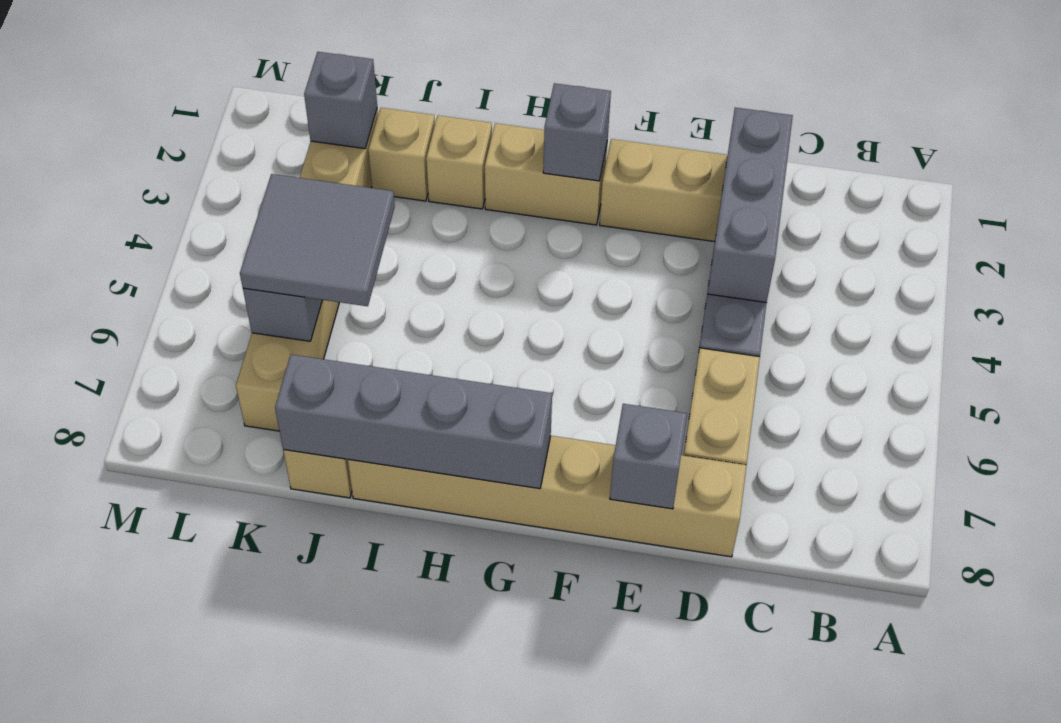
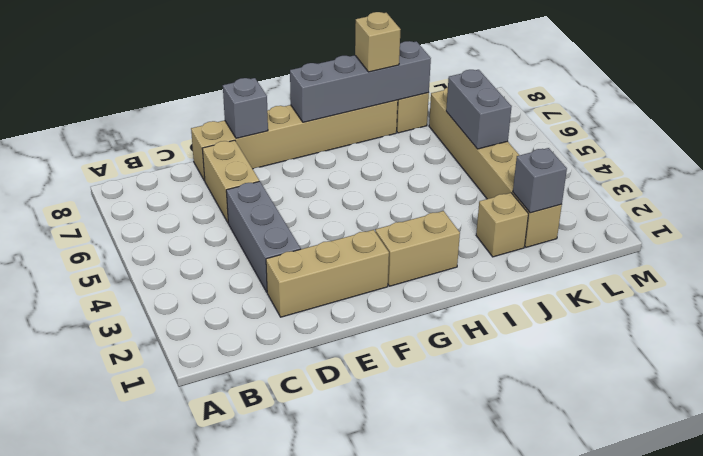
grey 1x3 brick [708,108,793,303] -> none
grey 1x1 brick [543,83,611,181] -> none
tan 1x1 brick [426,115,492,209] -> tan 1x1 brick moved to [355,12,401,72]
grey 2x2 tile [240,174,395,306] -> none

